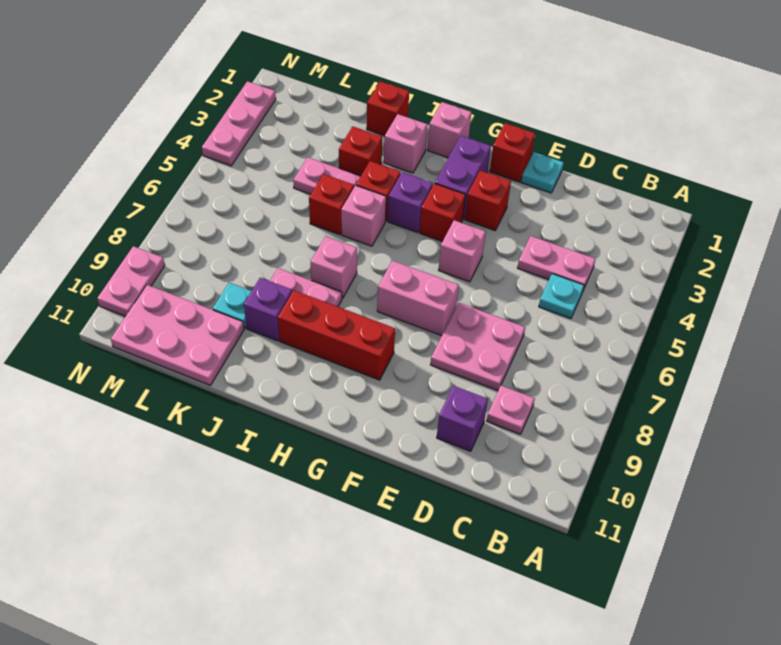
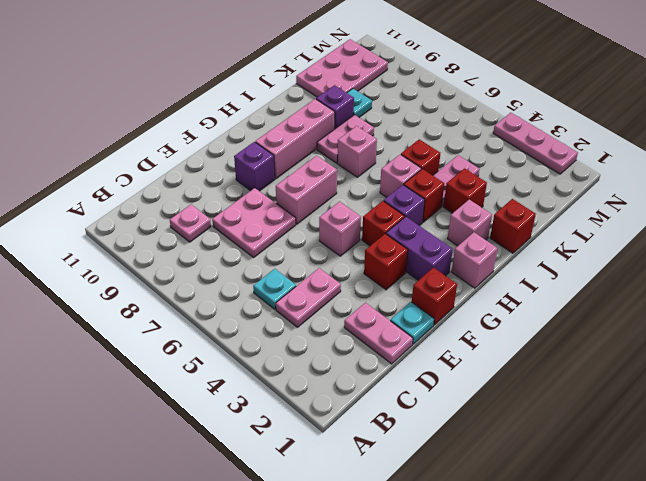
purple 1x1 brick [437,386,488,451] -> purple 1x1 brick moved to [234,142,275,191]
red 1x3 brick [278,290,395,380] -> pink 1x3 brick [255,99,335,178]
pink 1x2 plate [97,246,165,316] -> pink 1x2 plate moved to [344,303,413,364]

